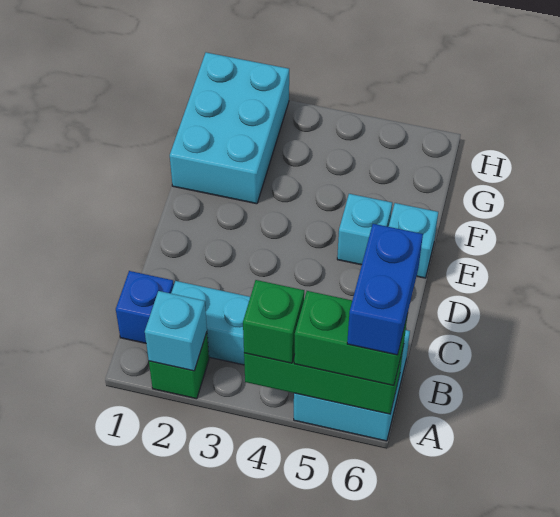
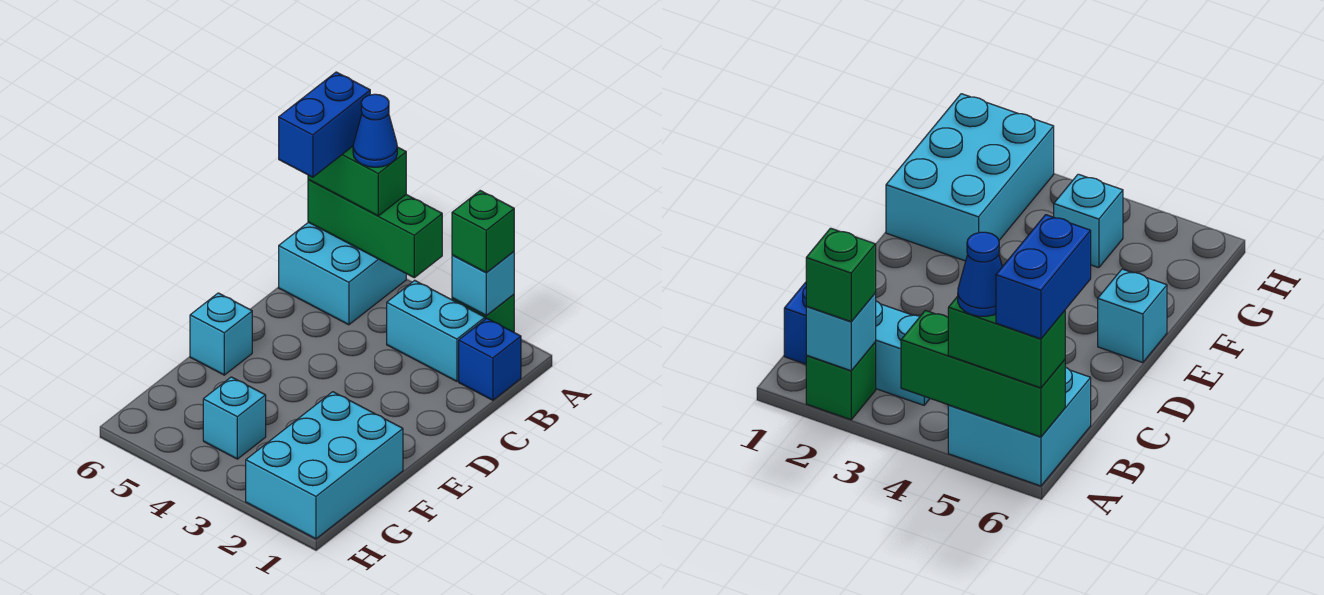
green 1x1 brick [243,280,304,363] -> green 1x1 brick moved to [452,191,514,273]
none -> blue 1x1 cone [353,94,397,167]
cyan 1x1 brick [337,194,392,265] -> cyan 1x1 brick moved to [203,377,266,459]

